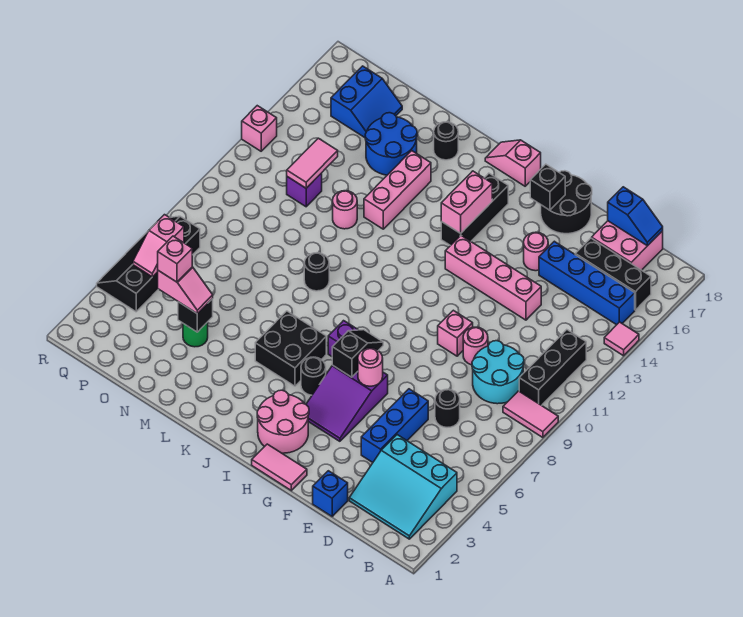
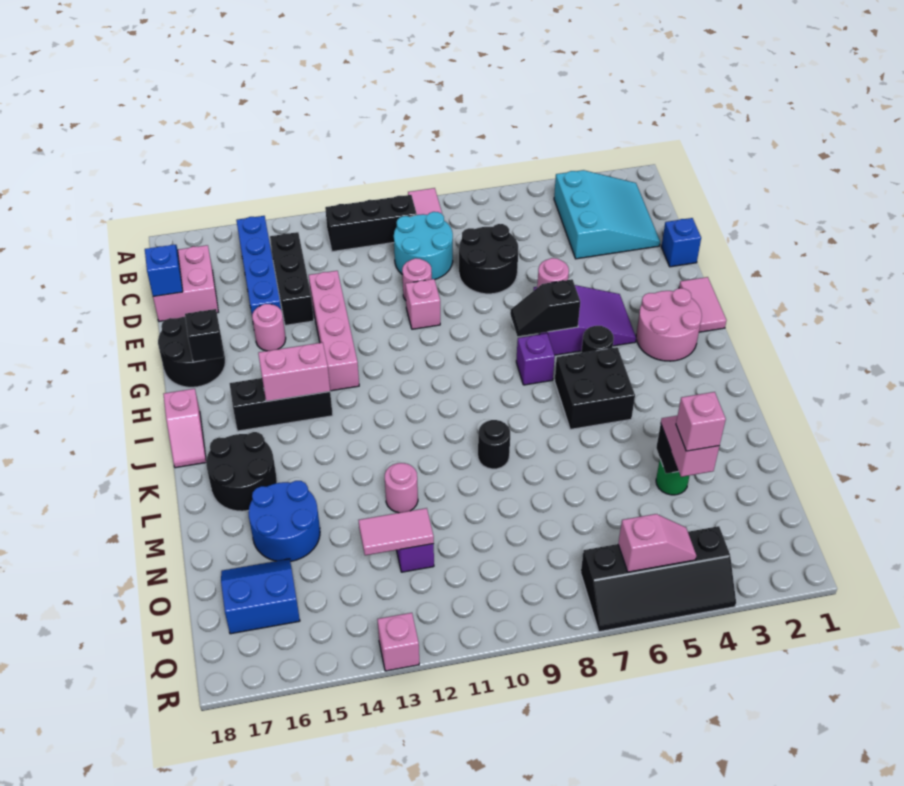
pink 1x1 tile [604,322,639,356] -> none
black 1x3 brick [575,238,651,310] -> black 1x3 brick moved to [270,232,314,325]
black 1x1 round brick [435,389,460,427] -> black 2x2 round brick [459,224,518,294]
blue 1x3 brick [361,389,428,462] -> none
pink 1x3 brick [364,151,431,229] -> none
black 1x1 round brick [434,122,458,160] -> black 2x2 round brick [206,432,277,511]

